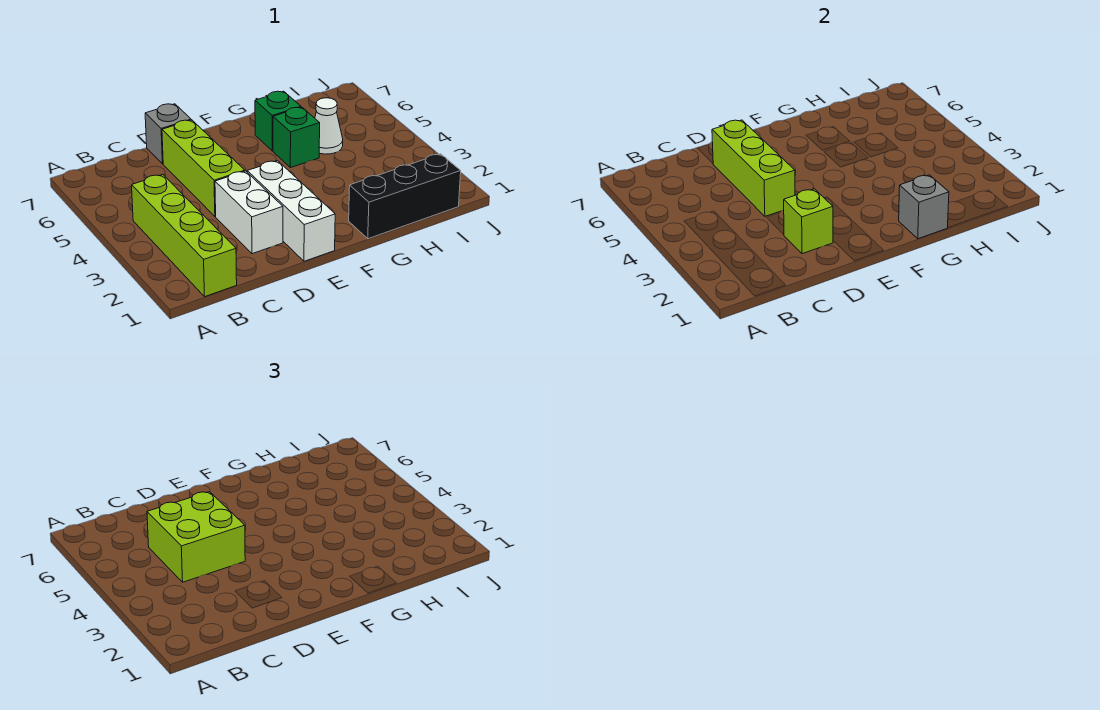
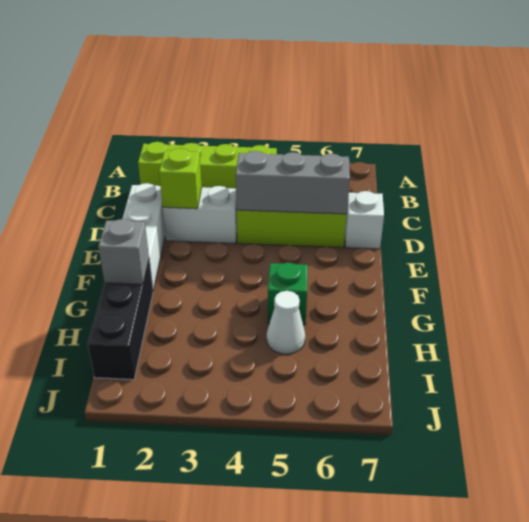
lime 2x2 brick [147,492,245,582] -> none
lime 1x3 brick [712,120,795,216] -> grey 1x3 brick [236,151,350,214]
grey 1x1 brick [145,104,191,164] -> white 1x1 brick [345,191,384,249]
white 1x3 brick [247,161,335,261] -> white 1x3 brick turned to [122,183,165,290]
green 1x1 brick [255,91,301,151] -> none

